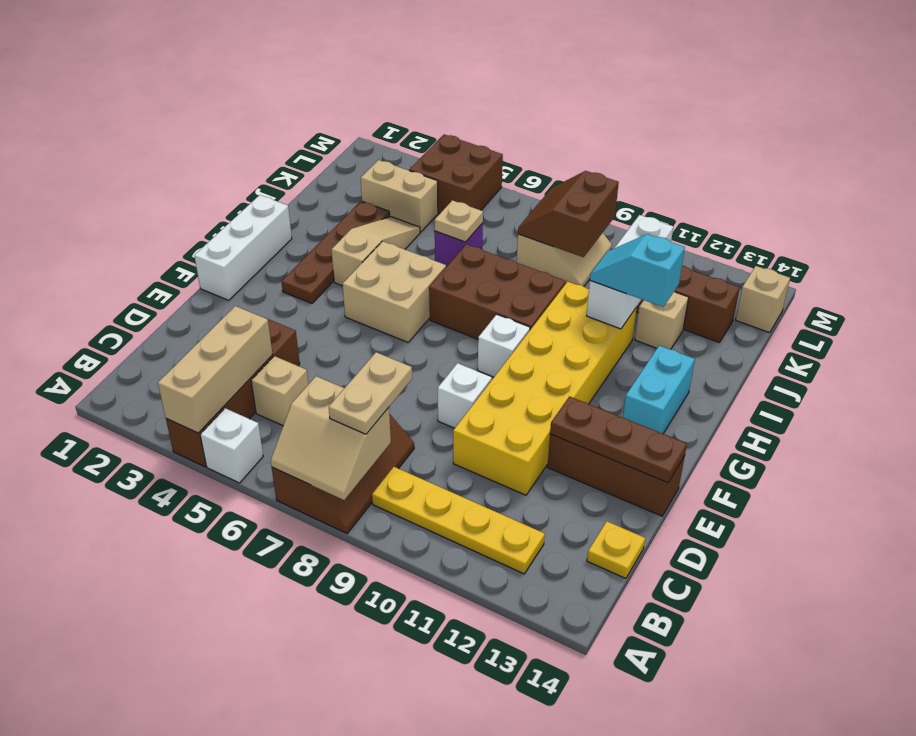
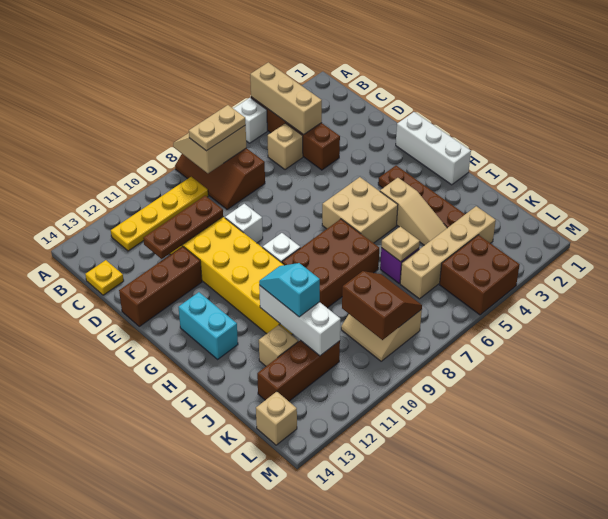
tan 1x2 plate [329,352,412,434] -> tan 1x2 plate turned to [189,105,246,151]
brown 1x3 plate [550,396,687,483] -> brown 1x3 plate moved to [143,196,223,259]
cyan 1x2 slope [590,234,685,307] -> cyan 1x2 slope turned to [259,263,320,317]
tan 1x2 brick [361,160,438,232] -> tan 1x4 brick [400,206,496,299]

